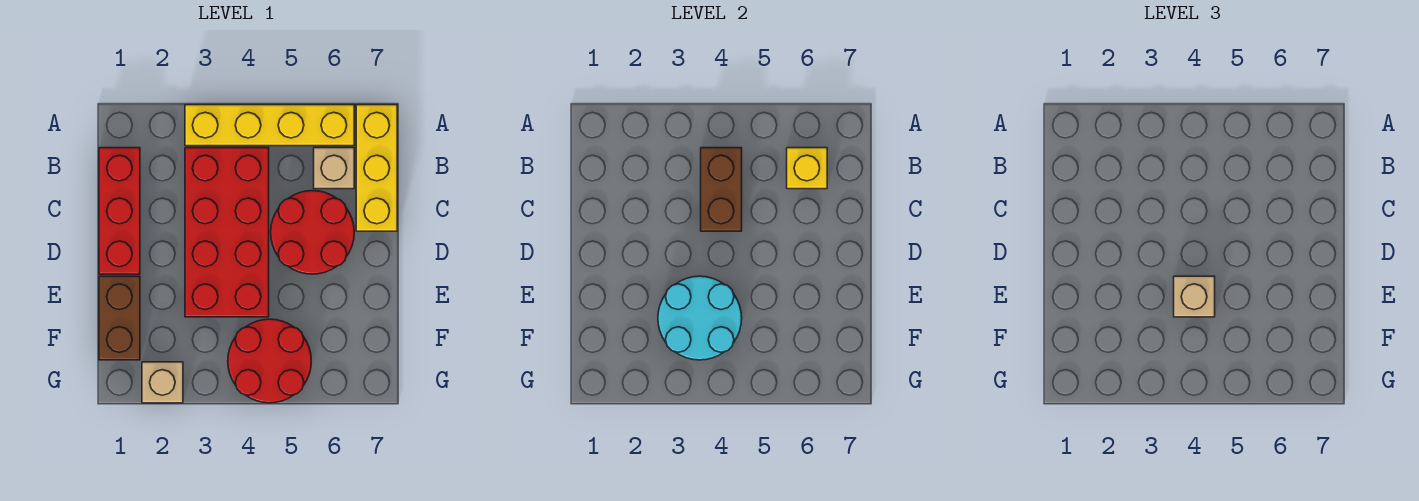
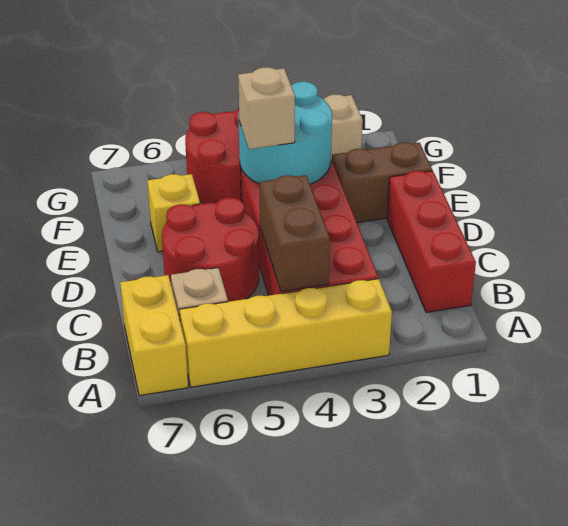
yellow 1x3 brick [356,105,397,231] -> yellow 1x2 brick [120,275,188,396]
yellow 1x1 brick [787,148,827,189] -> yellow 1x1 brick moved to [147,174,200,252]
brown 1x2 brick [99,276,140,360] -> brown 1x2 brick turned to [332,142,432,223]

